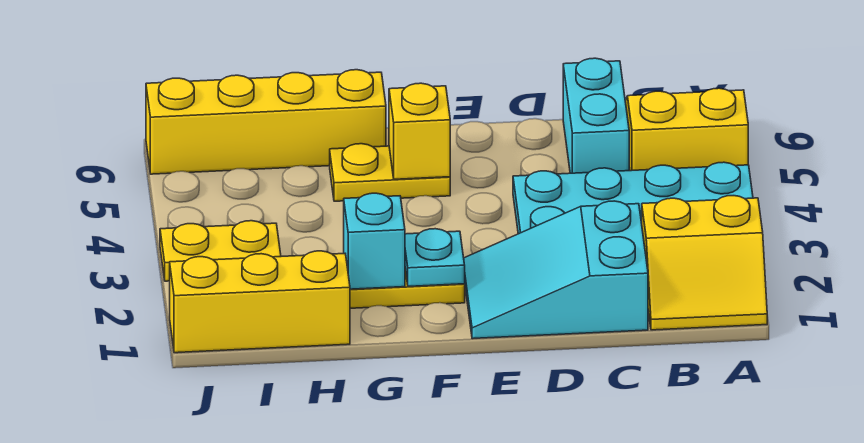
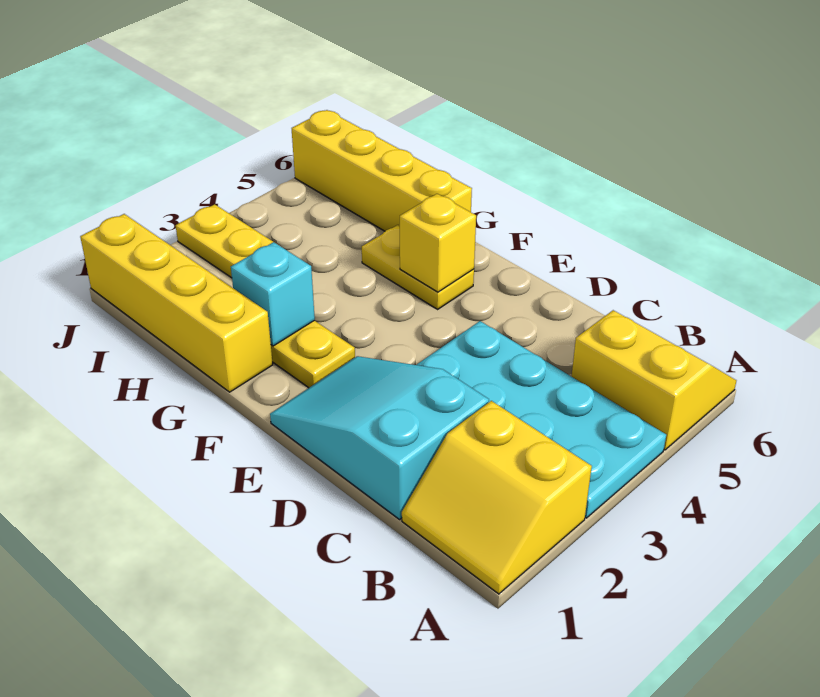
cyan 1x2 brick [563,58,629,173] -> none
cyan 1x1 plate [405,229,465,286] -> none
yellow 1x3 brick [170,251,350,353] -> yellow 1x4 brick [80,214,273,392]

